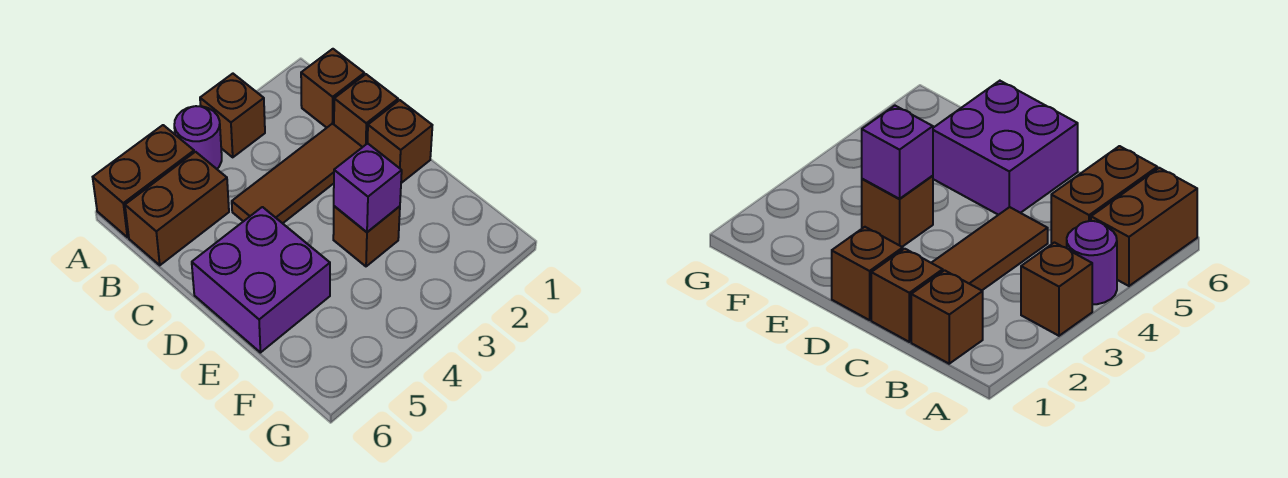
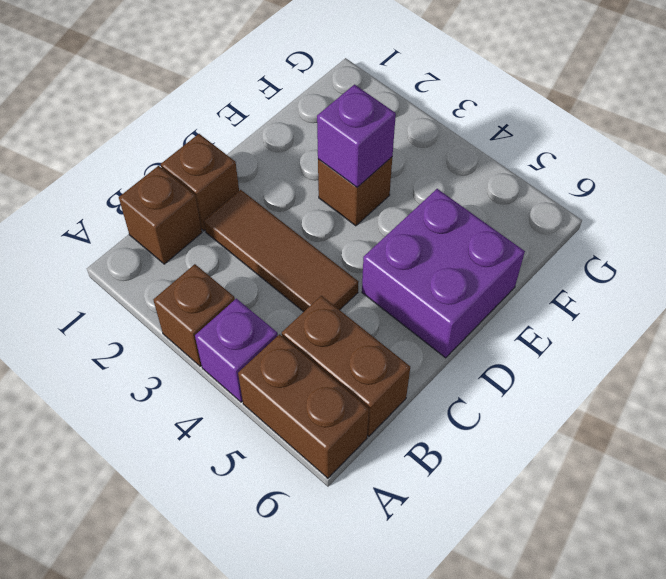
purple 1x1 round brick [174,106,222,169] -> purple 1x1 brick [195,299,278,402]
brown 1x1 brick [368,100,432,183] -> none

